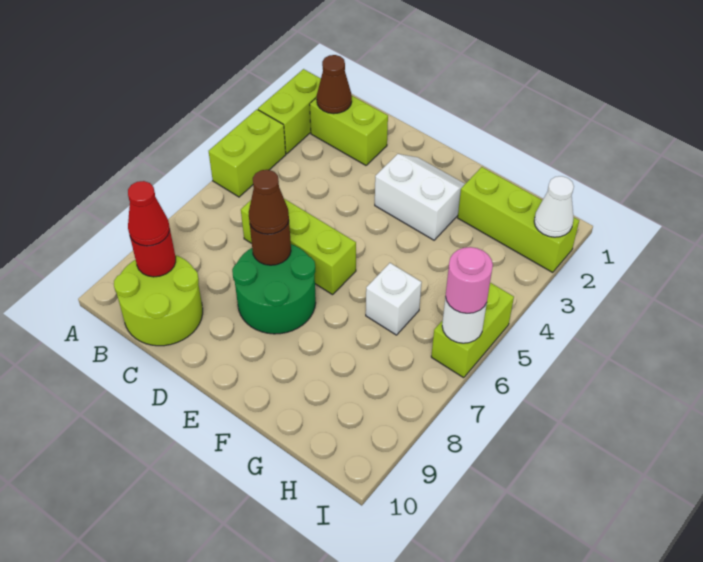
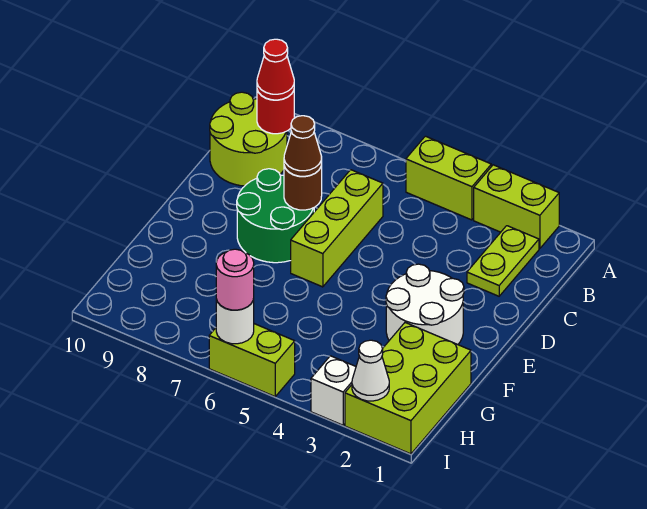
lime 1x2 brick [310,96,388,165] -> lime 1x2 plate [467,226,539,296]
brown 1x1 cone [317,55,352,114] -> none
white 2x2 slope [375,154,465,240] -> white 2x2 round brick [386,264,464,345]
lime 1x3 brick [458,167,579,273] -> lime 2x3 brick [345,323,471,454]
white 1x1 brick [366,263,422,335] -> white 1x1 brick moved to [311,356,356,425]

